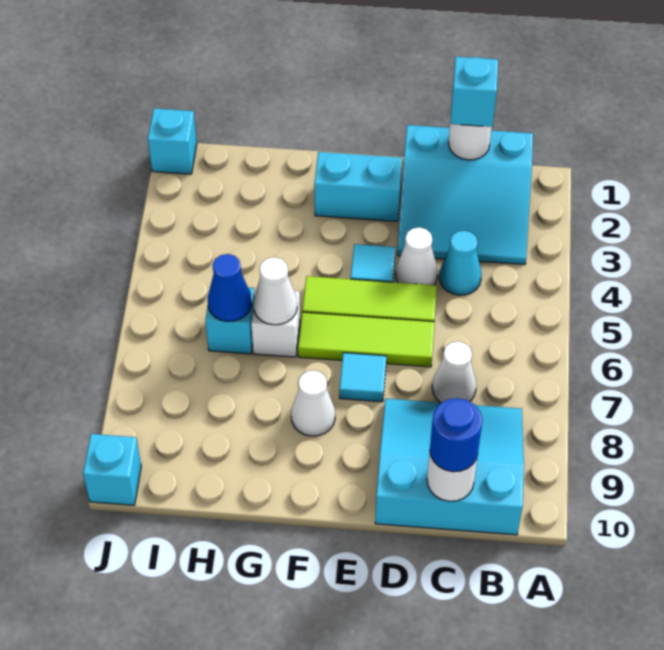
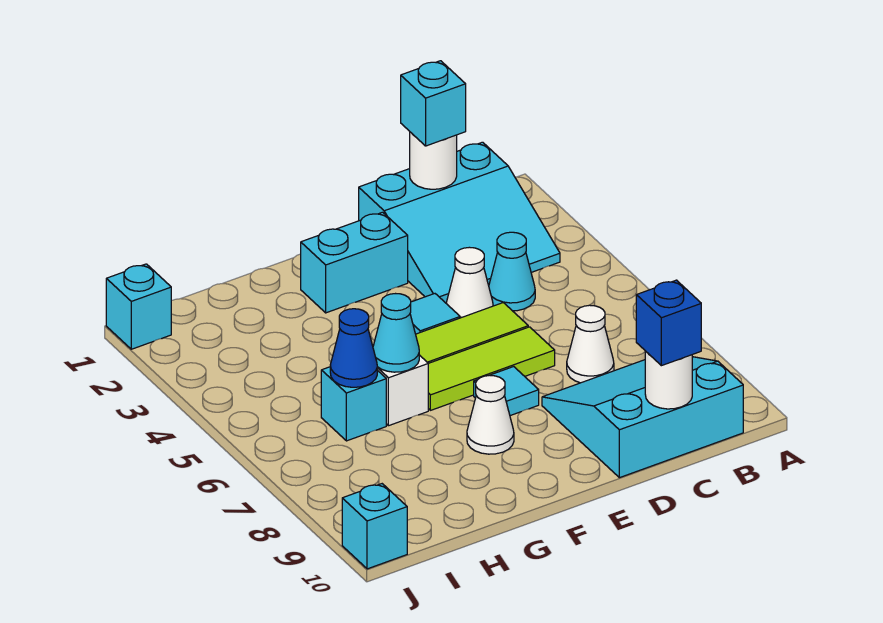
blue 1x1 round brick [430,398,482,472] -> blue 1x1 brick [636,280,701,366]
white 1x1 cone [253,257,297,325] -> cyan 1x1 cone [373,294,419,372]

